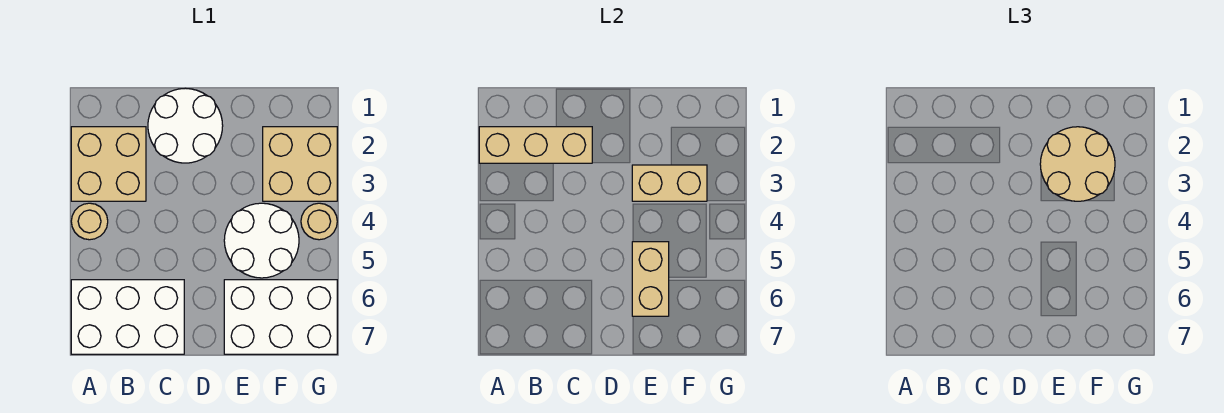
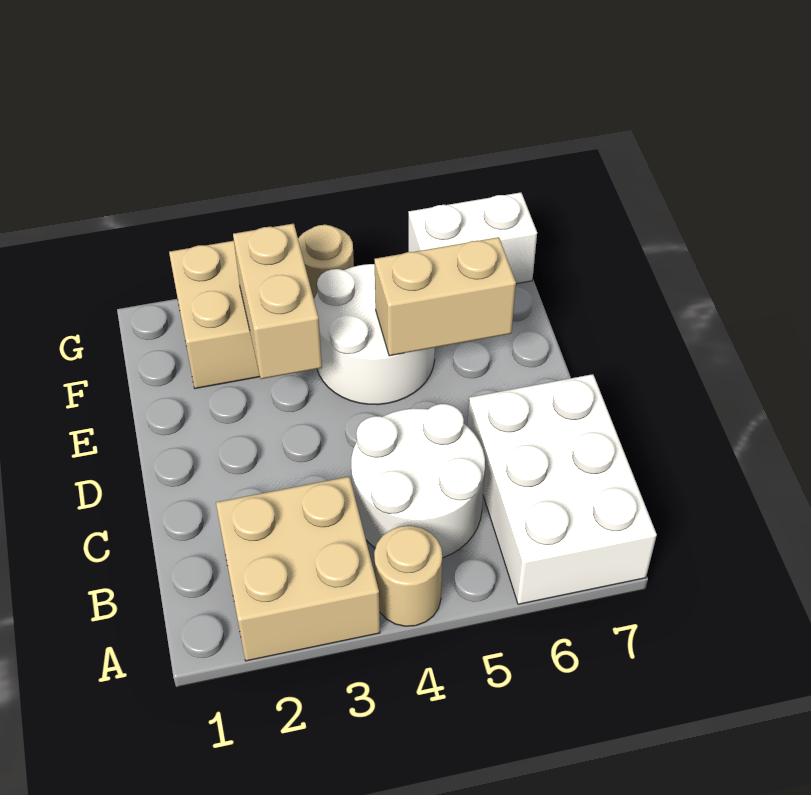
tan 1x3 brick [479,127,592,163] -> none
white 2x2 round brick [148,88,223,163] -> white 2x2 round brick moved to [351,404,485,558]
tan 2x2 round brick [1040,127,1115,201] -> none
white 2x3 brick [224,280,337,354] -> white 1x2 brick [408,192,537,284]

